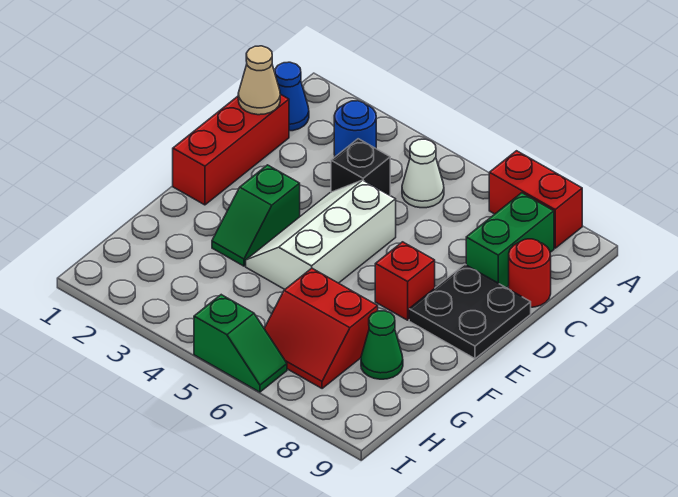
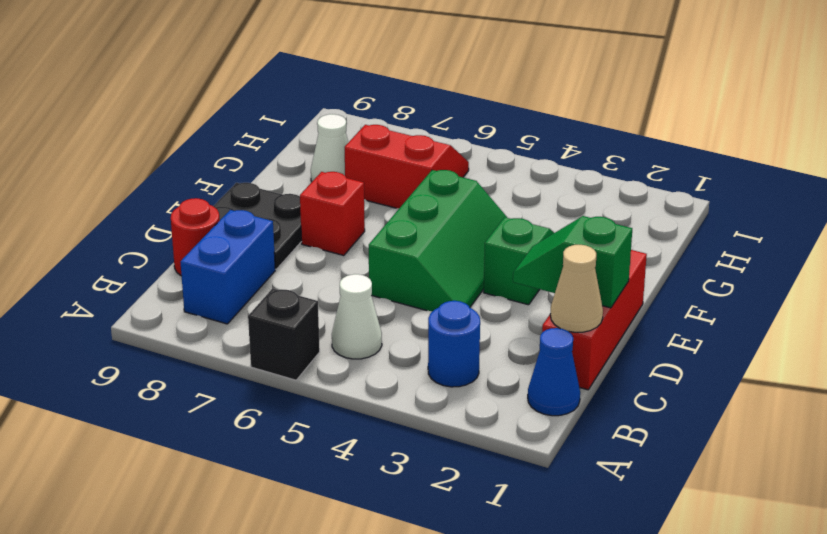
red 1x2 brick [489,151,582,248] -> none
green 1x2 brick [466,193,554,288] -> blue 1x2 brick [180,210,275,324]
black 1x1 brick [331,139,390,195] -> black 1x1 brick moved to [248,288,320,380]
white 2x3 slope [246,180,396,289] -> green 2x3 slope [369,170,507,311]
green 1x1 cone [361,311,403,379] -> white 1x1 cone [311,114,348,181]
green 1x2 slope [194,295,287,392] -> green 1x2 slope moved to [513,216,632,308]

